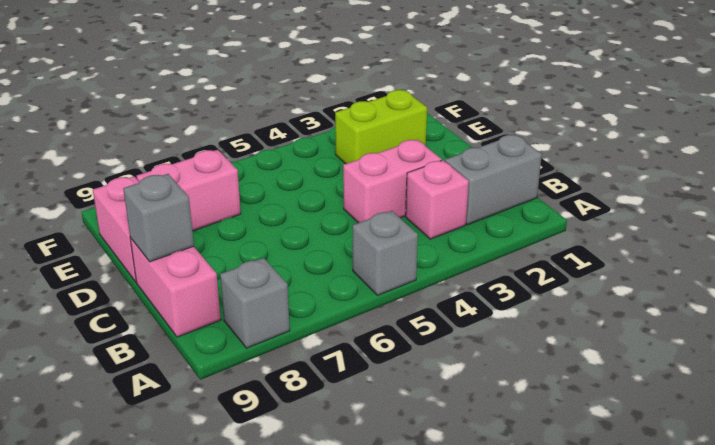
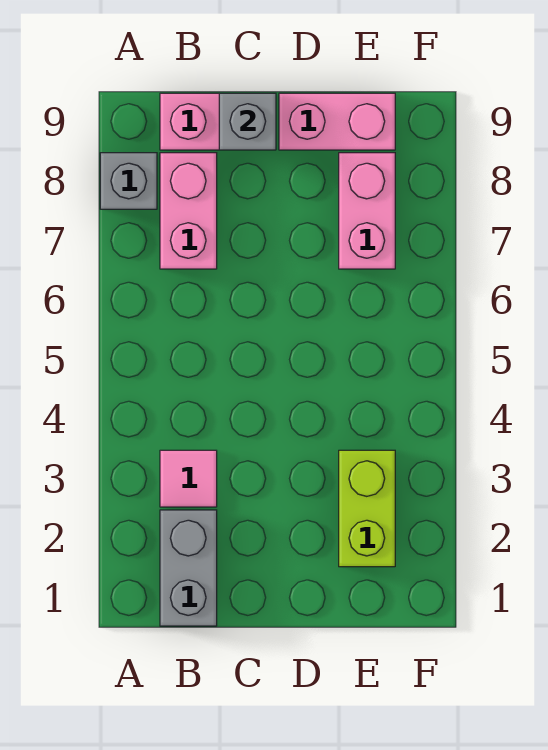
grey 1x1 brick [353,211,418,295] -> none
pink 1x1 brick [406,160,469,239] -> pink 1x1 tile [160,450,217,507]
pink 1x2 brick [343,140,442,223] -> pink 1x2 brick moved to [160,153,217,269]

